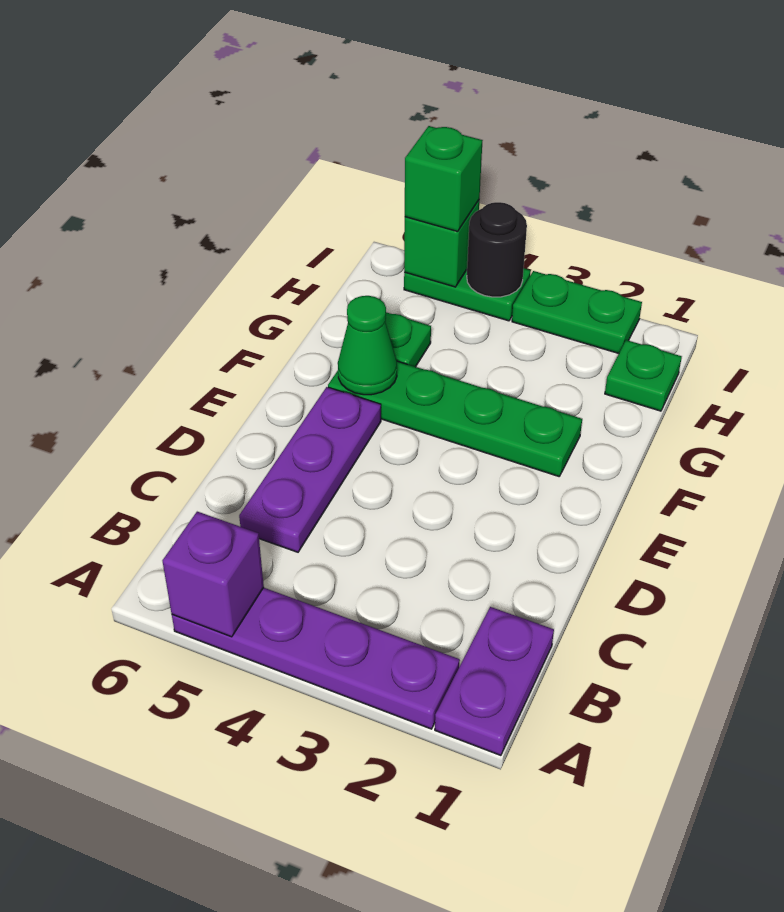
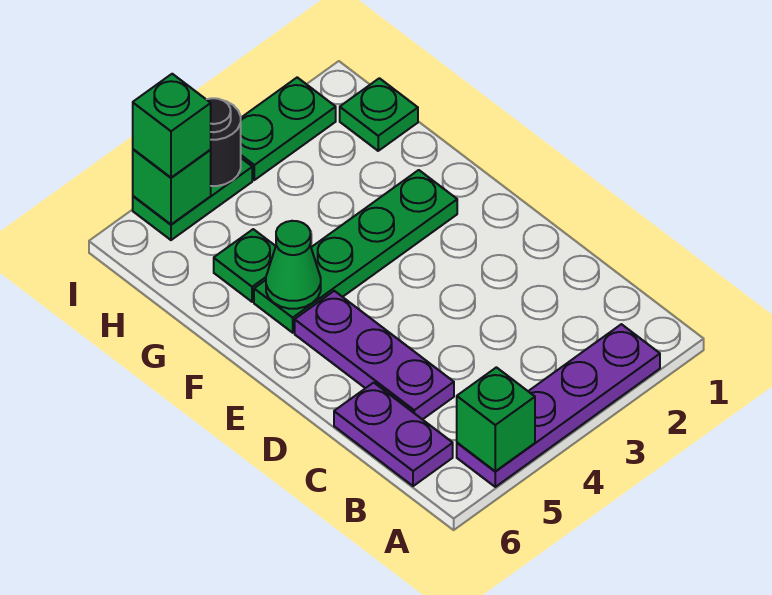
purple 1x2 plate [435,607,554,755] -> purple 1x2 plate moved to [334,383,453,486]
purple 1x1 brick [163,512,264,637] -> green 1x1 brick [457,367,535,471]

